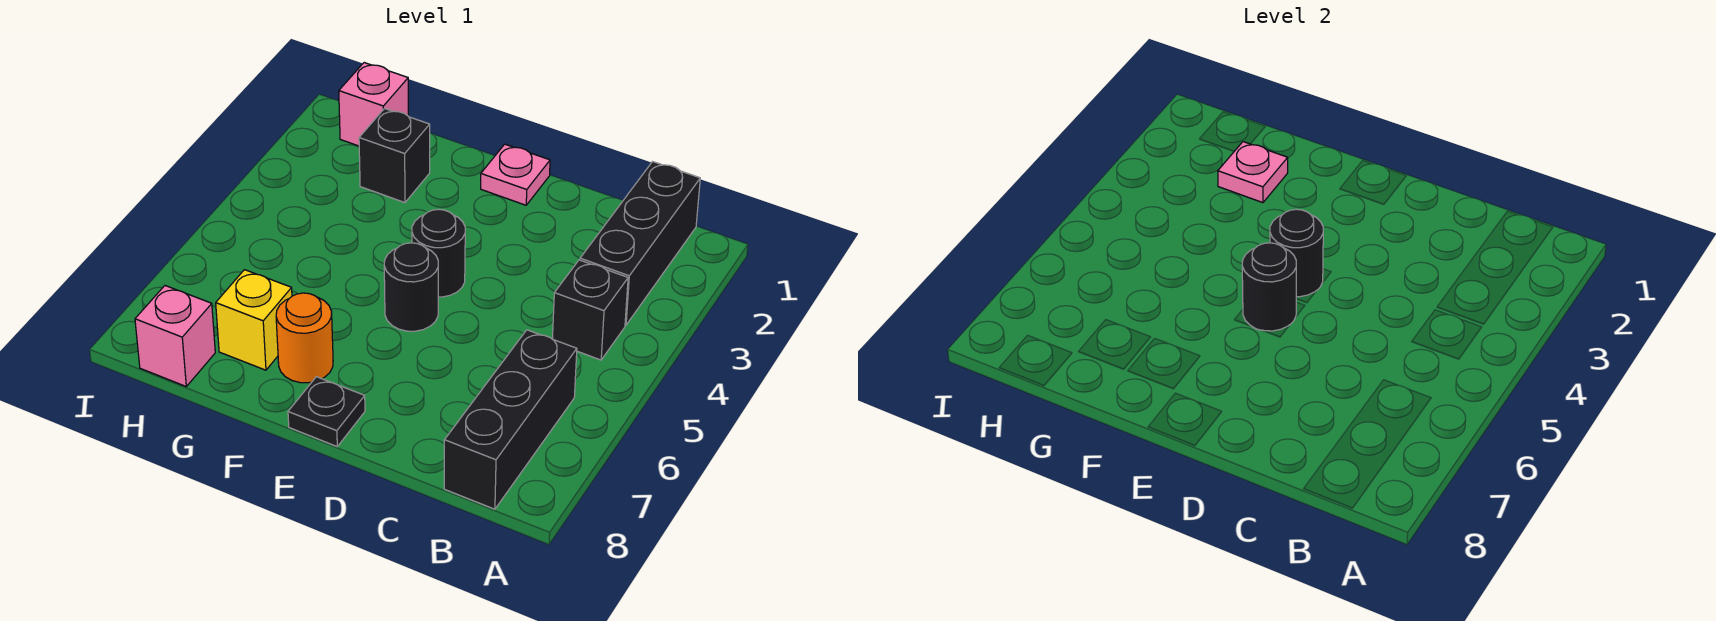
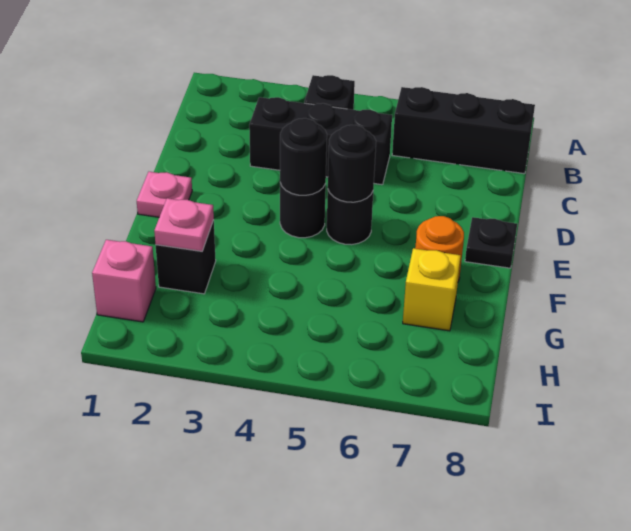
black 1x3 brick [580,162,700,325] -> black 1x3 brick moved to [249,97,392,185]
pink 1x1 brick [135,286,215,386] -> none

